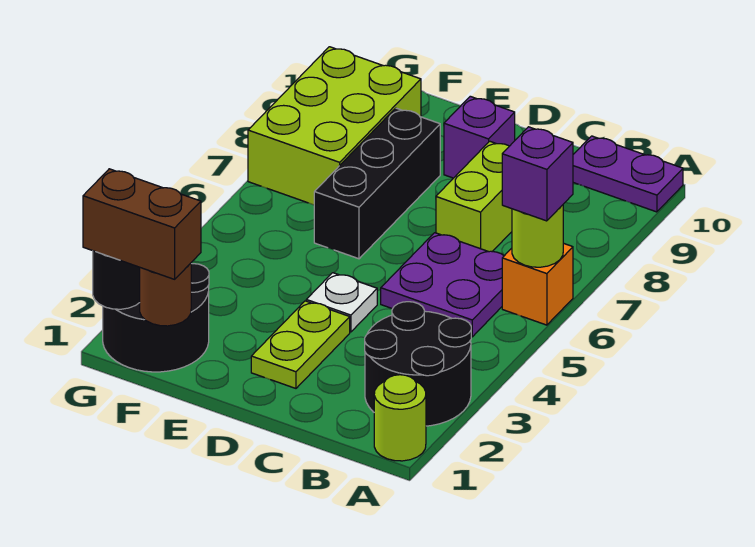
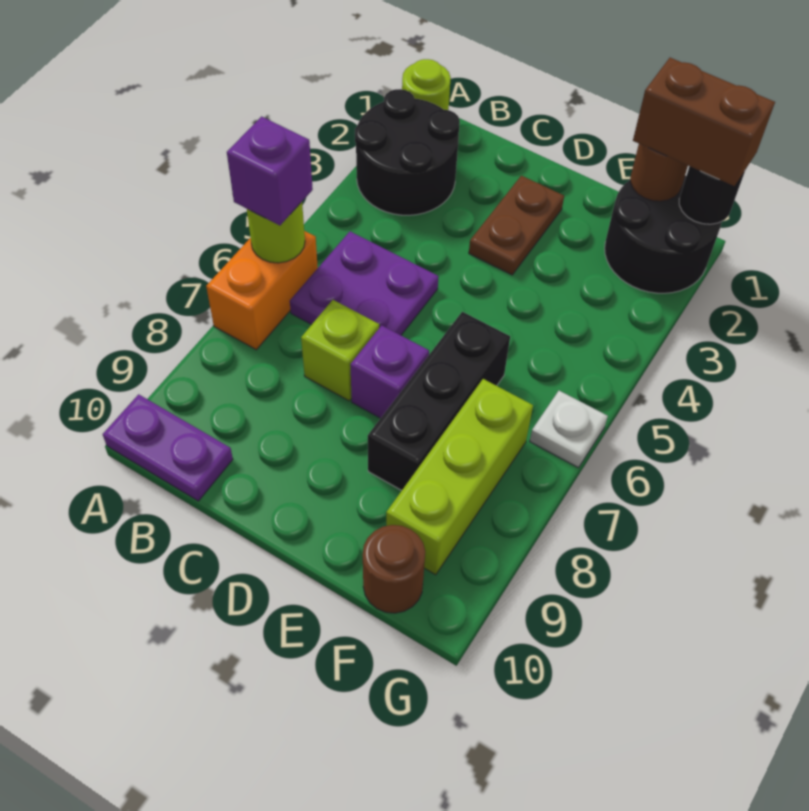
orange 1x1 brick [502,243,573,325] -> orange 1x2 brick [206,231,318,350]
lime 1x2 brick [436,141,512,252] -> lime 1x1 brick [301,300,379,401]
lime 1x2 plate [251,301,350,388] -> brown 1x2 plate [469,176,564,275]
white 1x1 plate [306,273,377,332] -> white 1x1 plate moved to [530,391,608,468]
purple 1x1 brick [444,96,515,178] -> purple 1x1 brick moved to [350,325,429,418]
lime 2x3 brick [248,47,421,205] -> lime 1x3 brick [386,379,533,575]
none -> brown 1x1 round brick [363,525,425,613]

